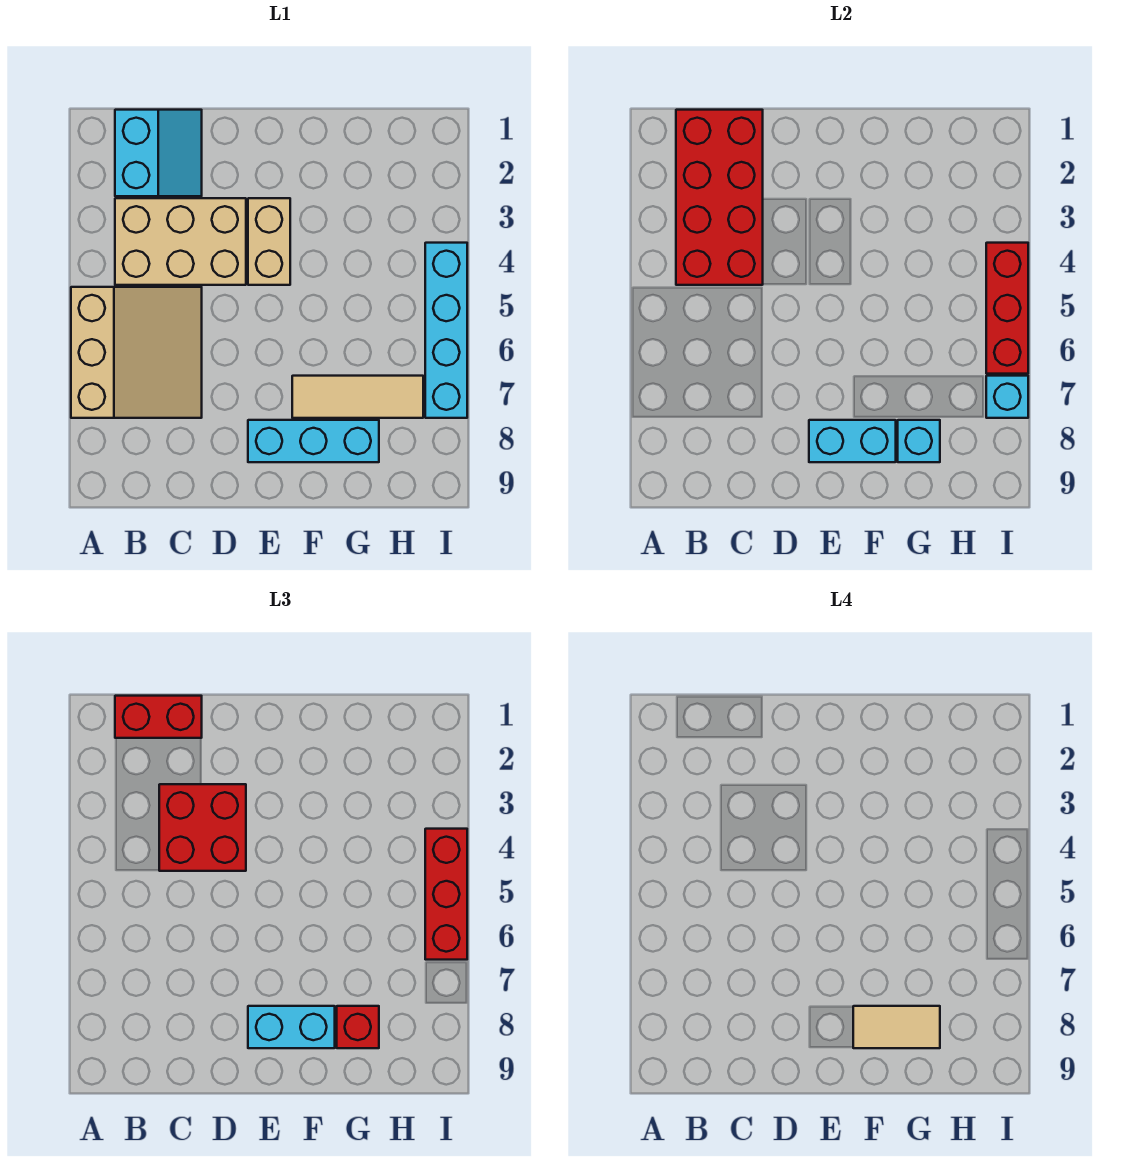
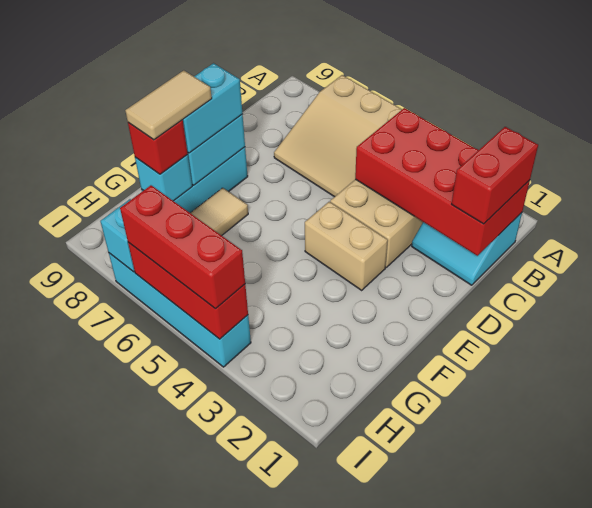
red 2x2 brick [159,784,246,871] -> none

